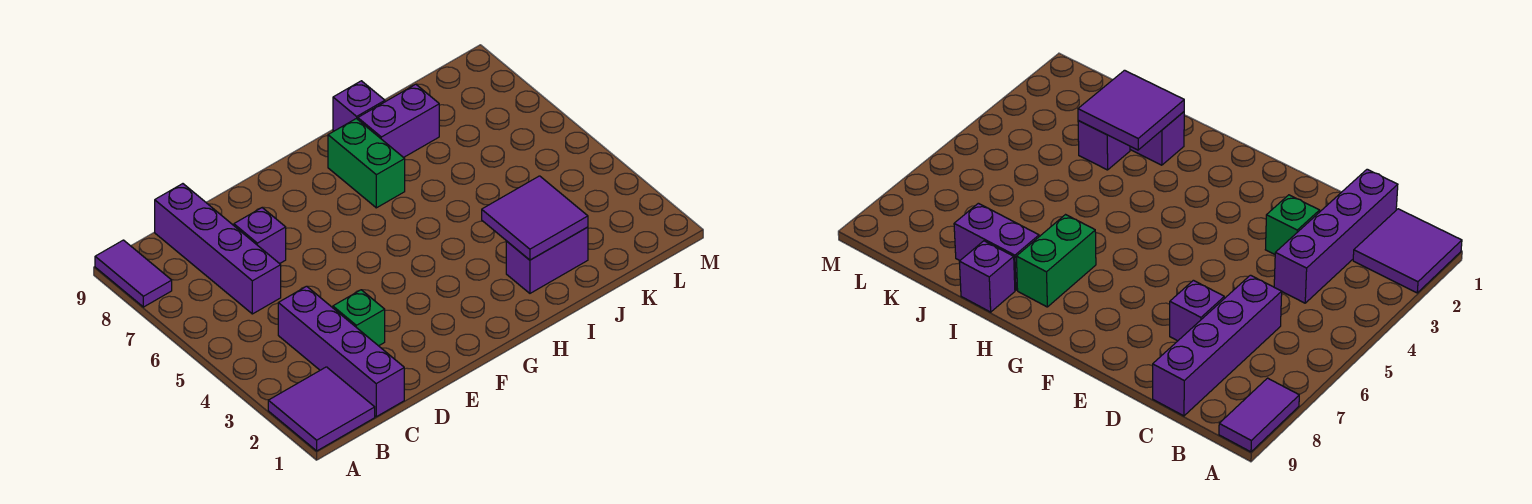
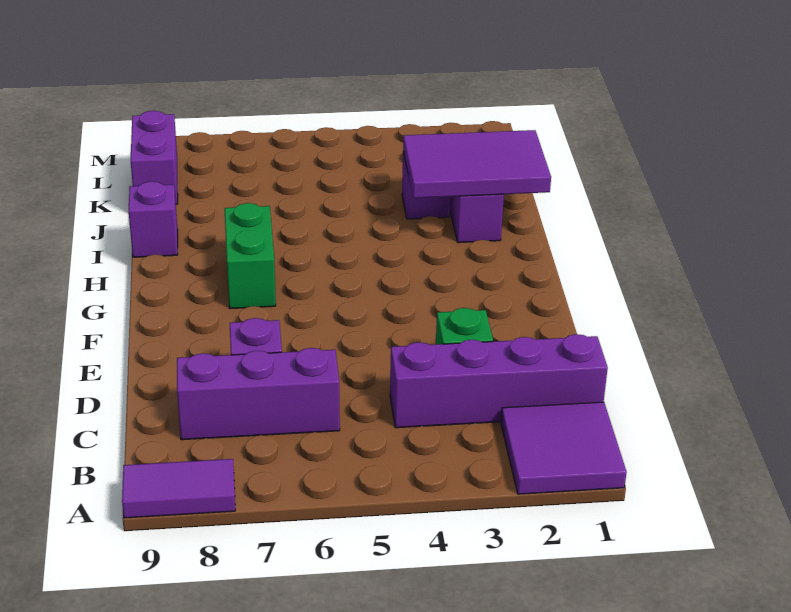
purple 1x4 brick [155,184,281,314] -> purple 1x3 brick [177,348,340,440]
green 1x2 brick [328,118,405,208] -> green 1x2 brick turned to [225,203,276,309]
purple 2x2 tile [482,176,588,260] -> purple 2x3 tile [403,130,551,198]
purple 1x2 brick [358,84,439,158] -> purple 1x2 brick moved to [131,111,178,204]

